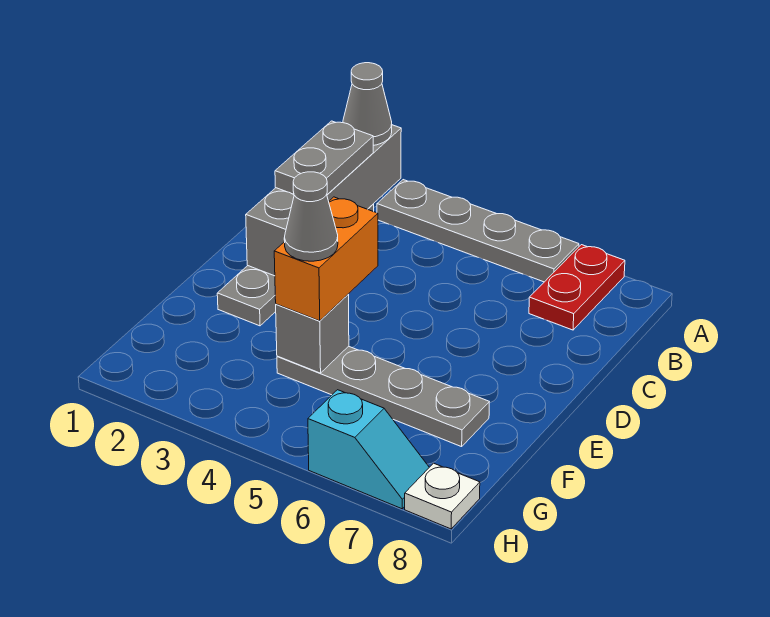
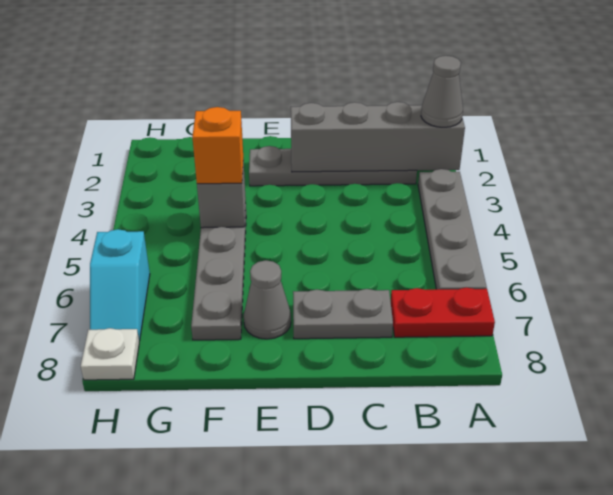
grey 1x2 plate [275,121,373,194] -> grey 1x2 plate moved to [293,289,393,339]
orange 1x2 brick [274,197,378,321] -> orange 1x1 brick [192,107,243,184]
grey 1x1 cone [284,172,338,261] -> grey 1x1 cone moved to [244,260,291,339]

